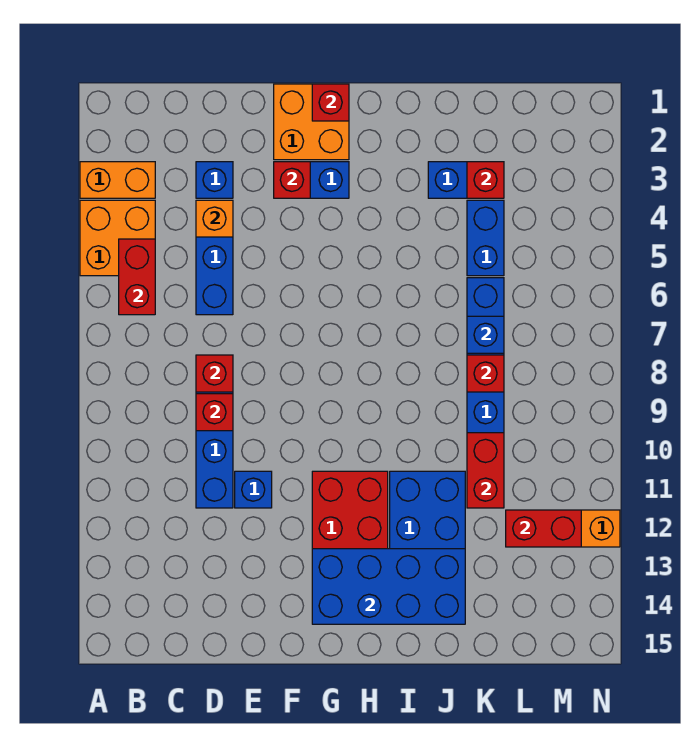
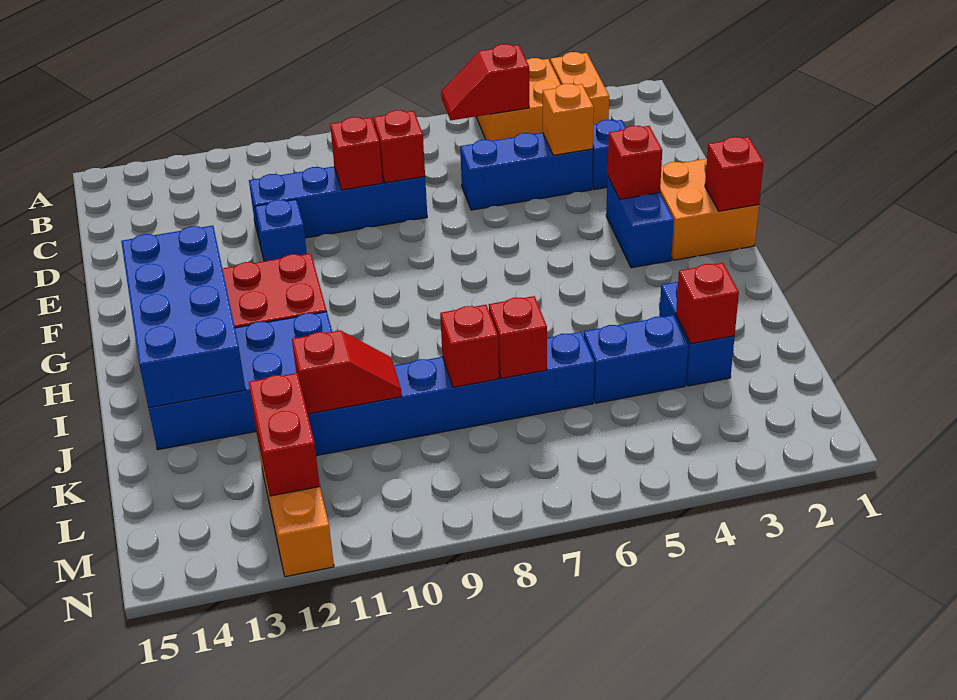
red 1x2 brick [119,239,155,315] -> red 1x2 slope [441,44,529,120]
blue 1x1 brick [467,316,504,353] -> red 1x1 brick [489,296,547,378]
red 1x2 brick [467,433,504,508] -> red 1x2 slope [292,330,402,414]

